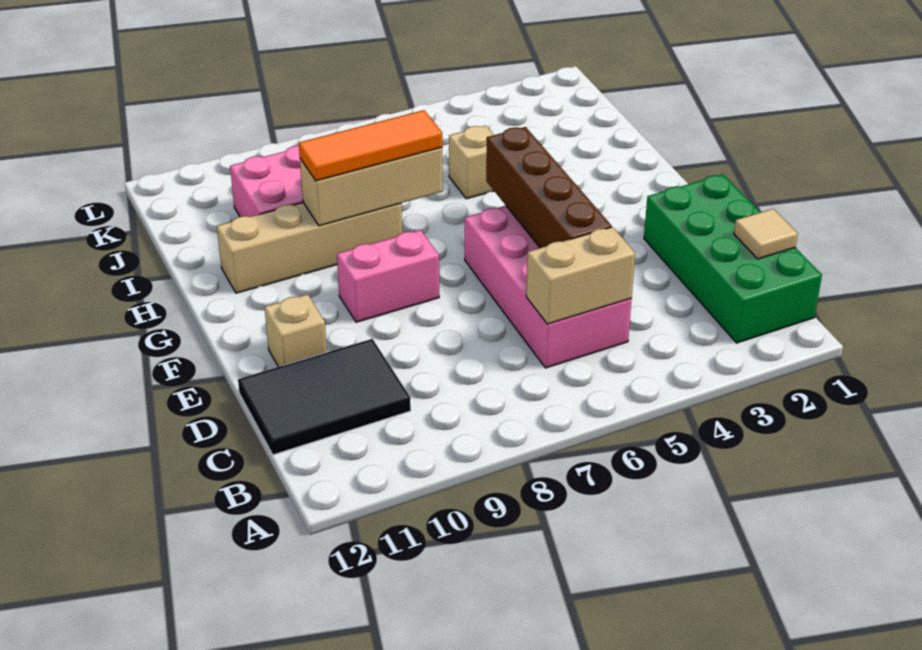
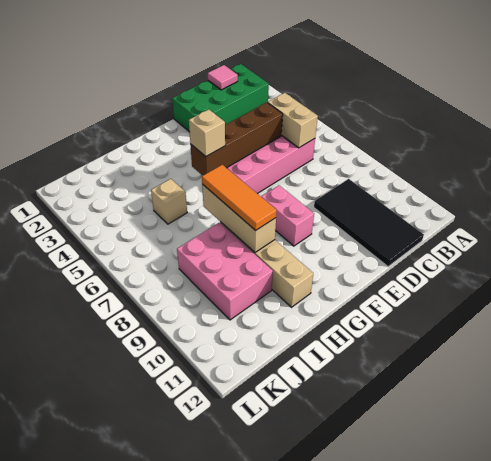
tan 1x1 tile [734,209,798,259] -> pink 1x1 tile [208,65,238,90]
black 2x3 tile [238,339,411,455] -> black 2x4 tile [314,179,424,267]
tan 1x1 brick [265,294,327,367] -> tan 1x1 brick moved to [189,109,225,156]

